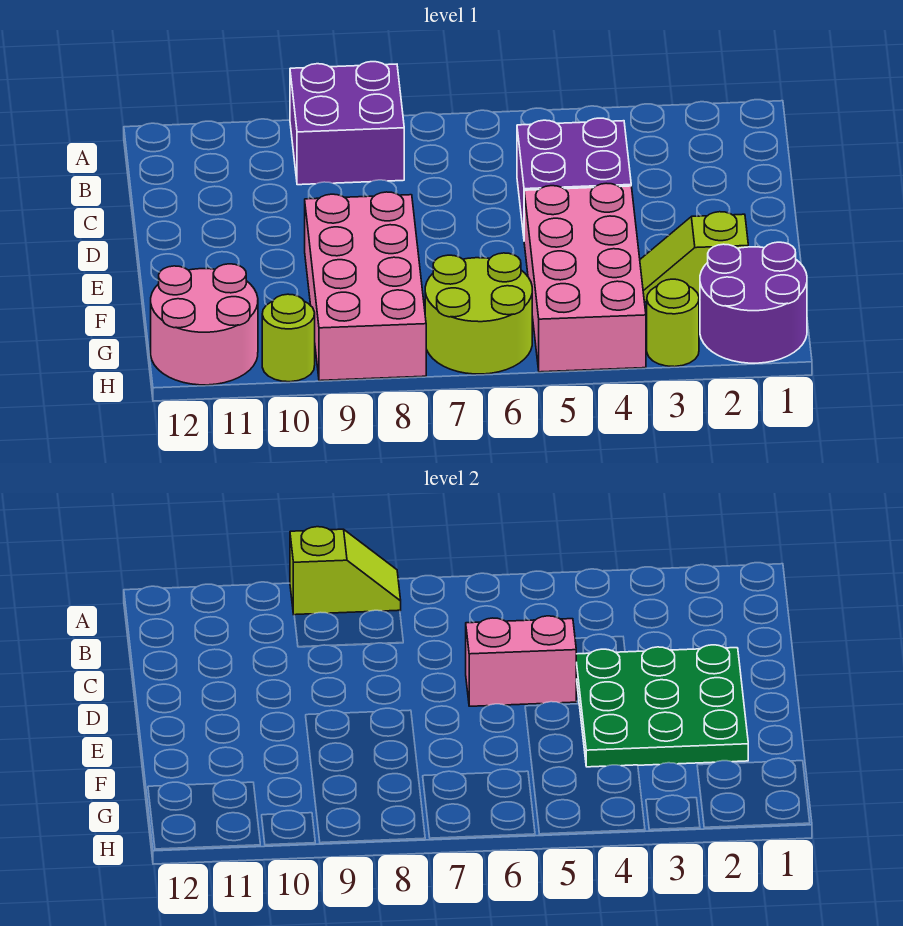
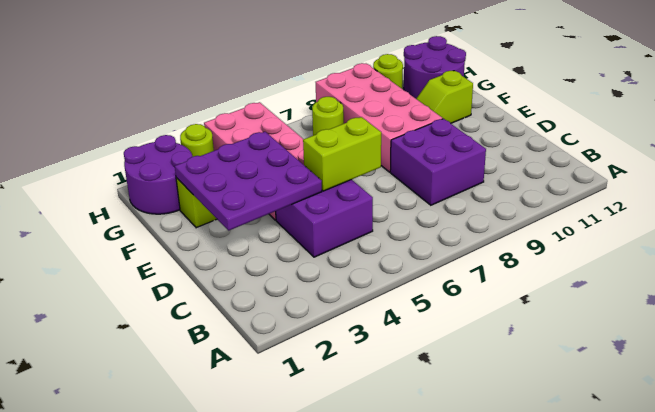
purple 2x2 brick [290,62,404,185] -> purple 2x2 brick moved to [390,119,486,205]
lime 1x2 slope [290,527,401,615] -> lime 1x2 slope moved to [416,71,473,123]
green 3x3 plate [576,645,748,767] -> purple 3x3 plate [175,132,322,230]
pink 1x2 brick [466,616,577,706] -> lime 1x2 brick [303,117,381,191]
lime 2x2 round brick [425,253,532,374] -> lime 1x1 round brick [312,97,344,135]
pink 2x2 round brick [151,264,258,385] -> purple 2x2 round brick [404,36,466,98]

